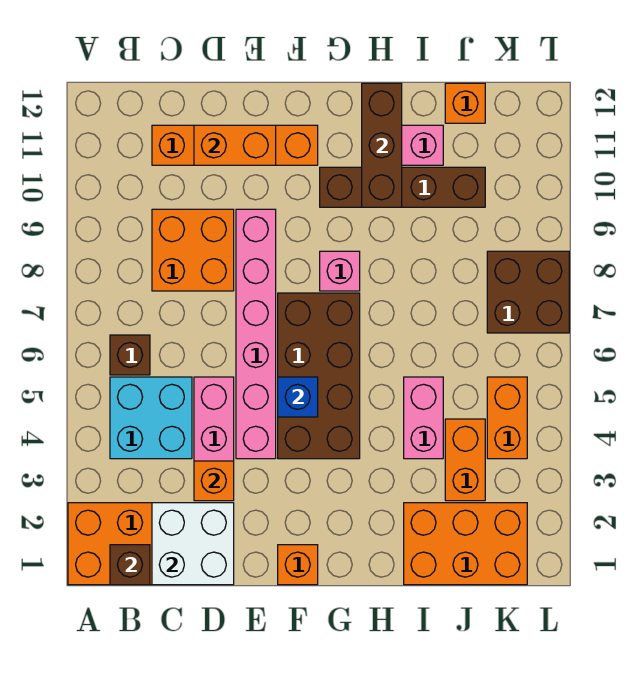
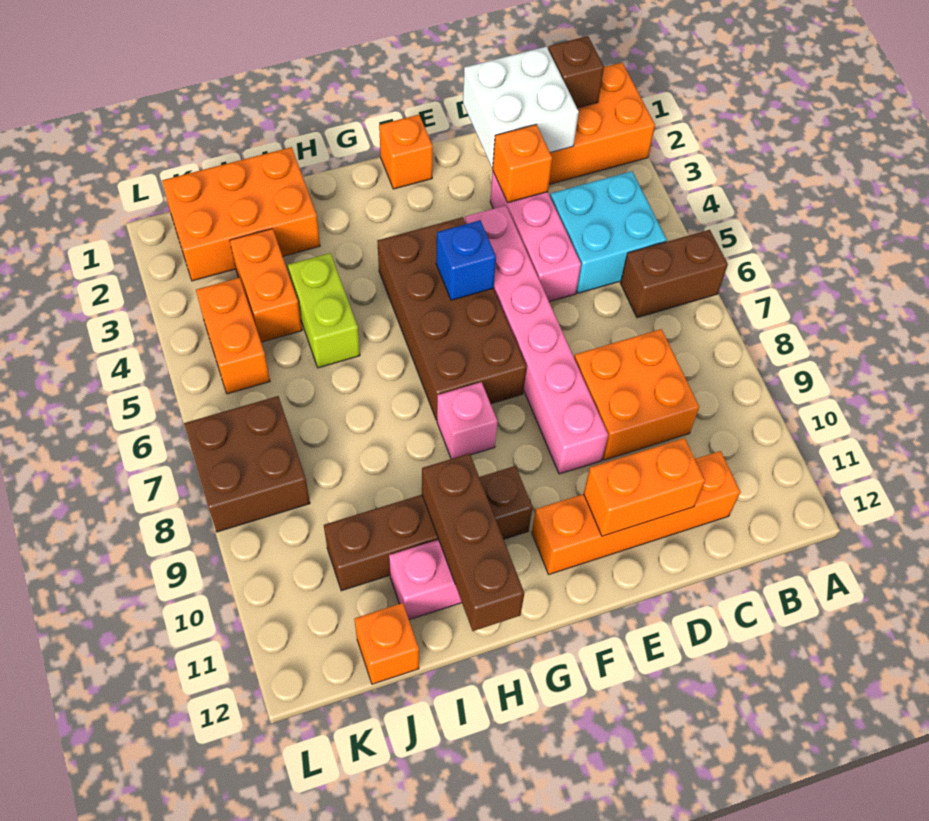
brown 1x1 brick [110,335,150,375] -> brown 1x2 brick [620,230,728,318]
pink 1x2 brick [404,377,443,459] -> lime 1x2 brick [288,253,360,368]

